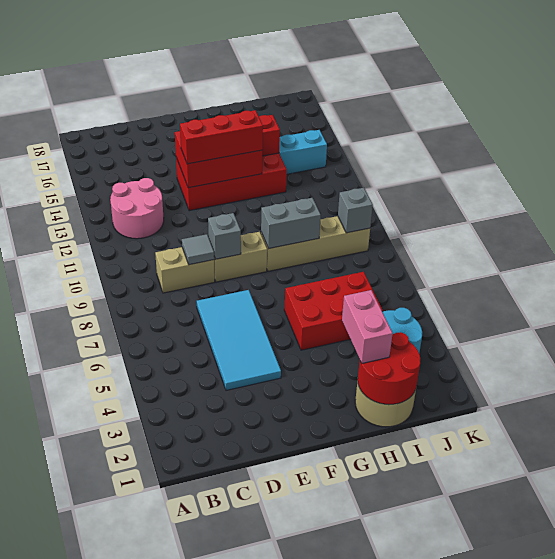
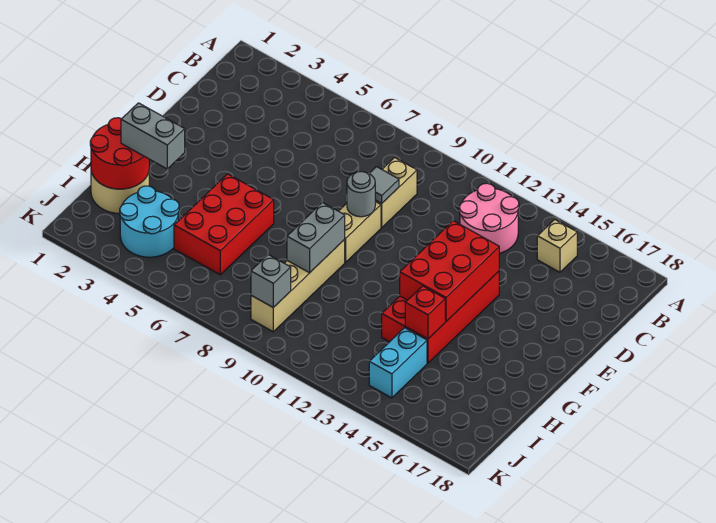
none -> tan 1x1 brick [537,220,577,272]
cyan 2x4 tile [197,290,281,390] -> none
grey 1x1 brick [208,213,241,259] -> grey 1x1 round brick [347,172,375,217]
red 1x3 brick [180,110,263,164] -> none
pink 1x2 brick [342,290,393,363] -> grey 1x2 brick [121,103,185,169]

